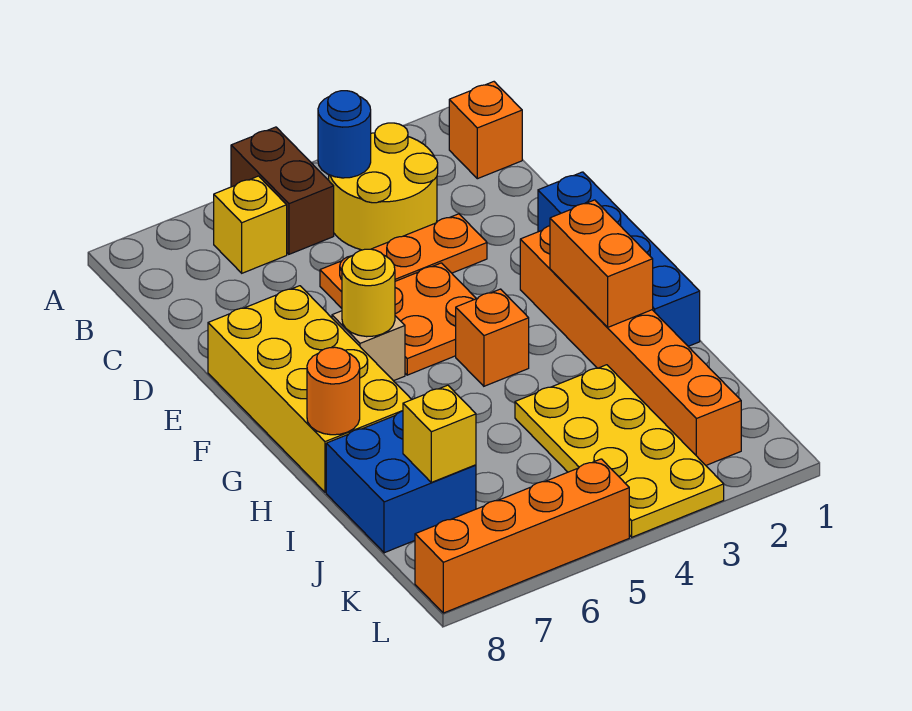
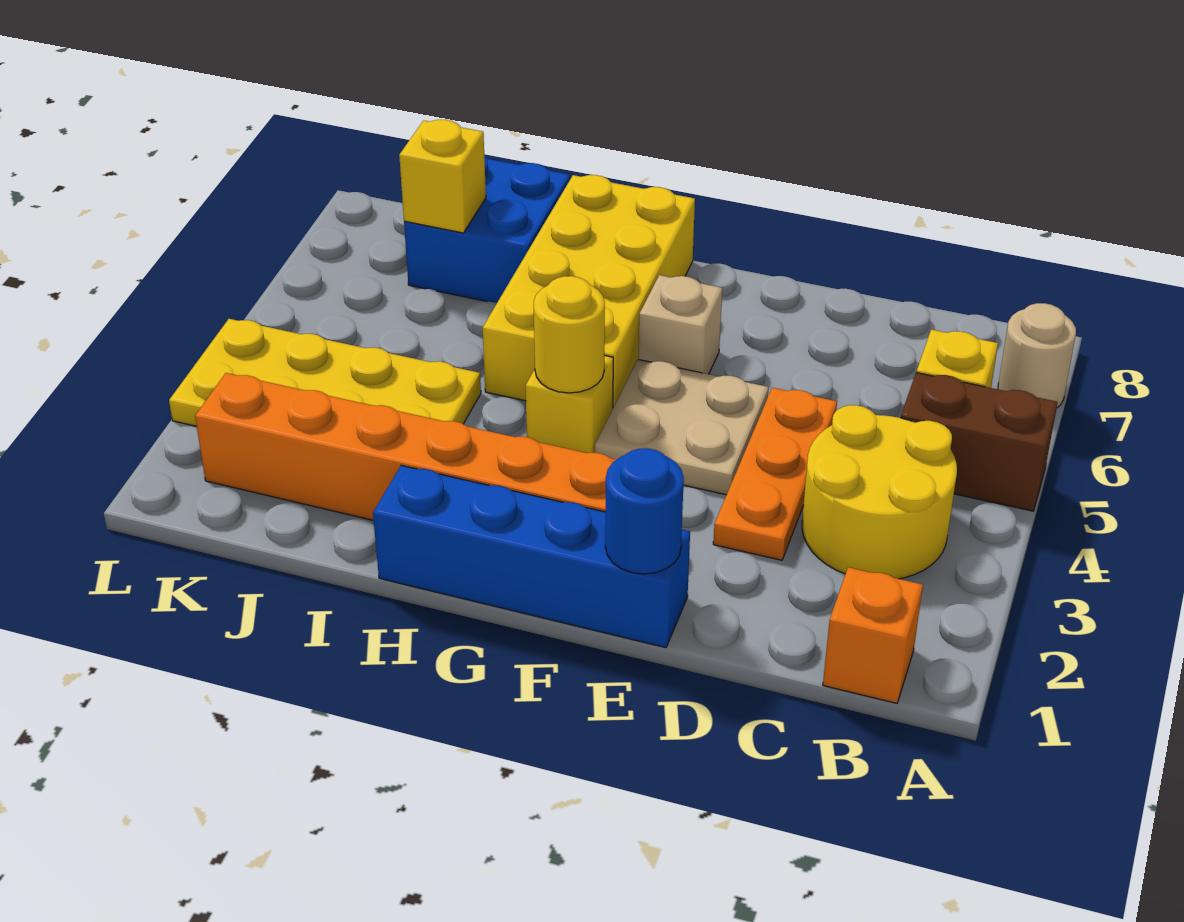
none -> tan 1x1 round brick [998,303,1076,407]
blue 1x1 round brick [318,91,371,178] -> blue 1x1 round brick moved to [605,448,684,574]
orange 2x2 plate [395,263,476,375] -> tan 2x2 plate [595,359,769,495]
yellow 2x4 brick [208,286,412,492] -> yellow 2x4 brick turned to [483,175,695,407]
yellow 1x1 round brick [342,249,395,337] -> yellow 1x1 round brick moved to [534,276,605,393]
orange 1x2 brick [550,200,653,327] -> none
orange 1x1 brick [456,289,529,386] -> yellow 1x1 brick [525,356,613,453]
orange 1x1 round brick [307,347,360,435] -> none
orange 1x4 brick [415,459,629,613] -> none

